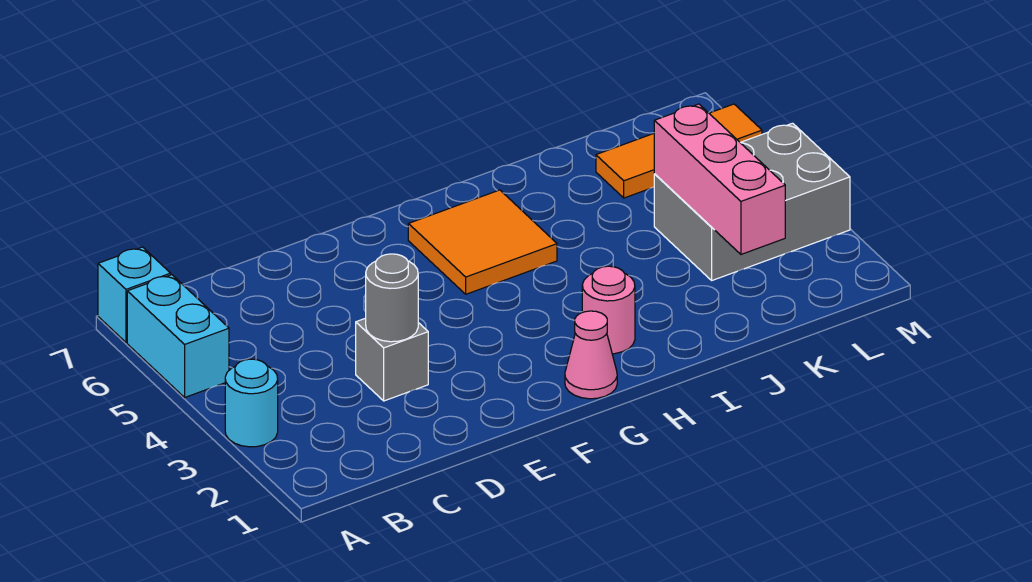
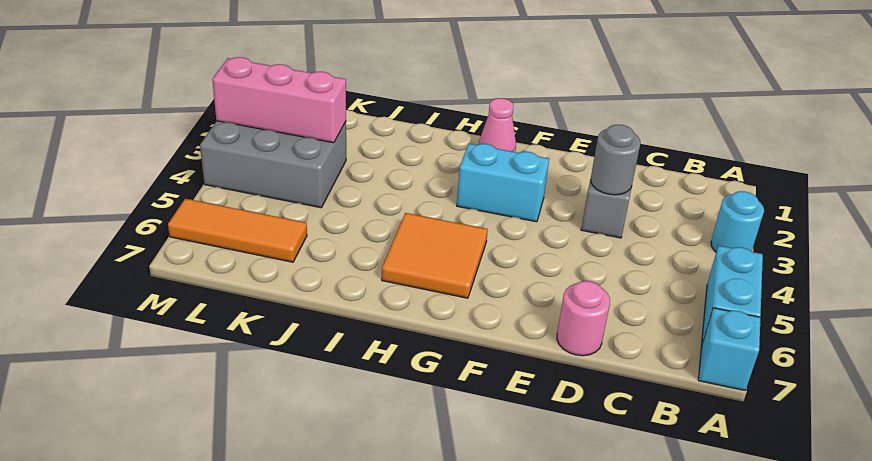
none -> cyan 1x2 brick [457,144,549,222]
pink 1x1 round brick [582,266,635,354] -> pink 1x1 round brick moved to [557,281,610,356]
pink 1x3 brick [654,104,785,254] -> pink 1x3 brick turned to [212,57,346,143]

